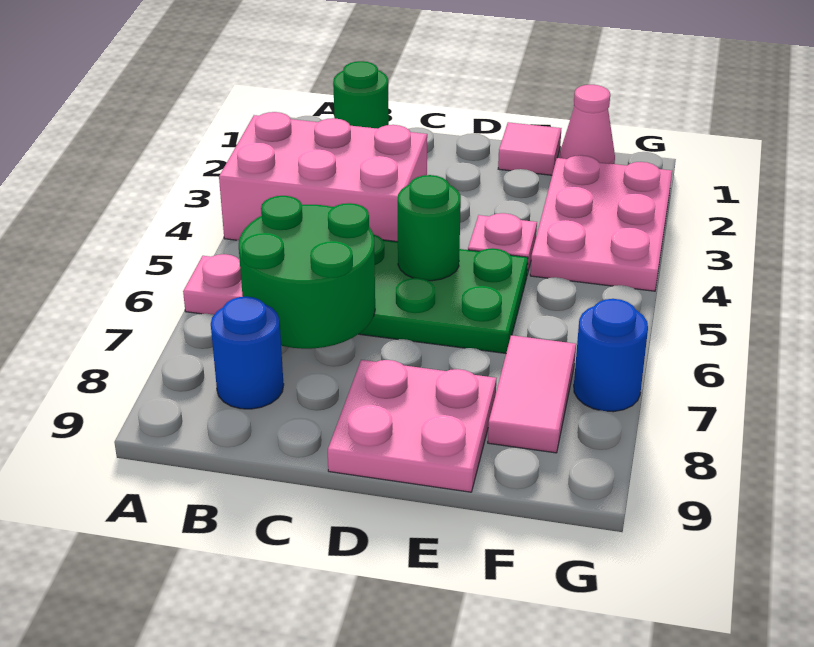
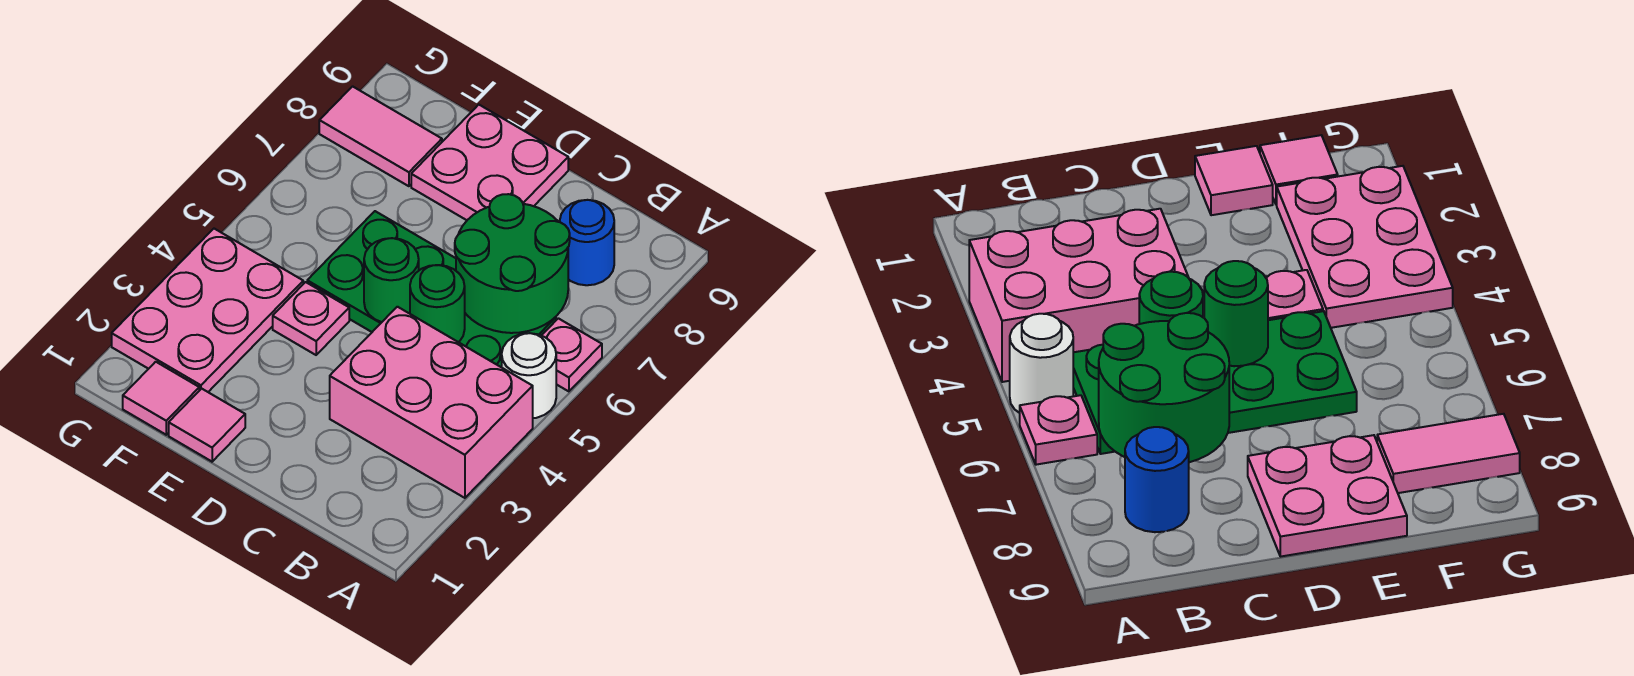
none -> white 1x1 round brick [502,333,556,418]
green 1x1 round brick [333,61,389,129] -> green 1x1 round brick moved to [410,265,465,342]
pink 1x1 cone [560,85,615,164] -> pink 1x1 tile [123,362,199,435]
pink 1x2 tile [488,335,576,453] -> pink 1x2 tile turned to [319,86,442,186]
blue 1x1 round brick [574,299,648,412] -> none

